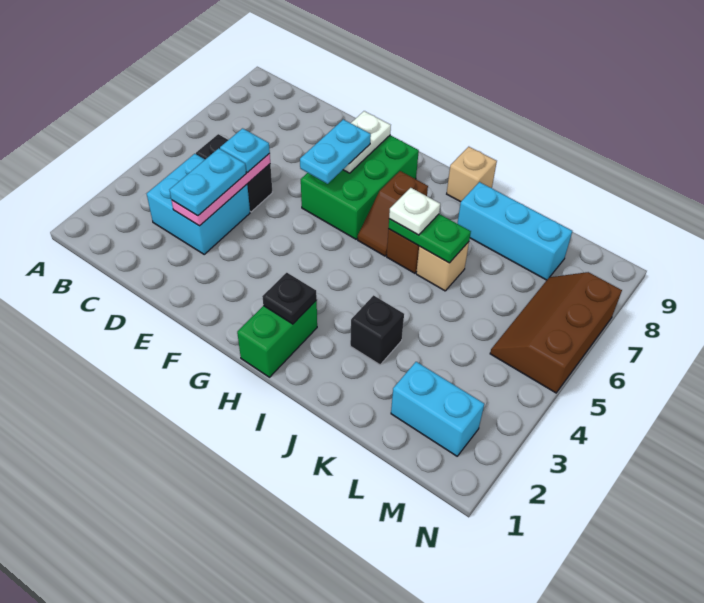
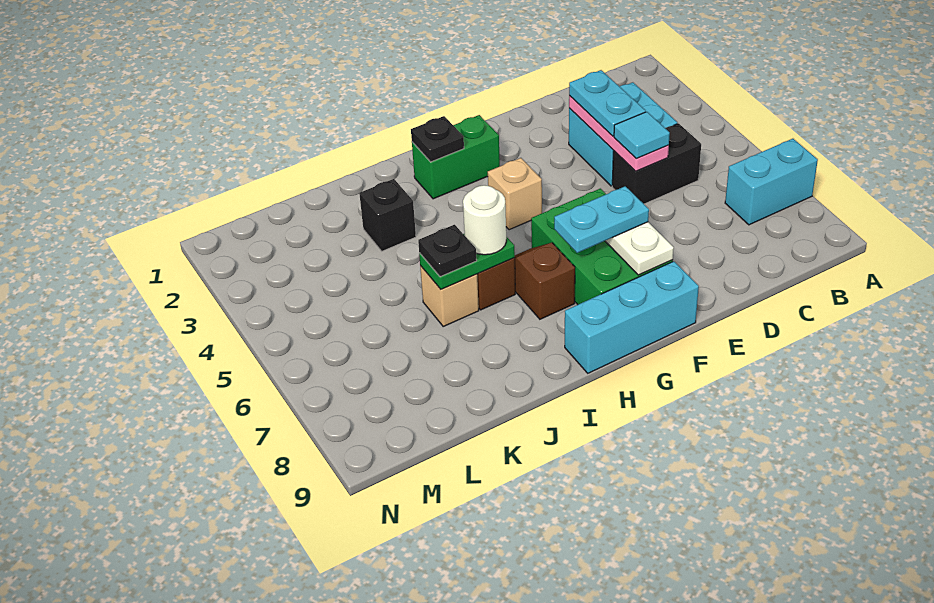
cyan 1x1 plate [220,128,270,172] -> cyan 1x1 tile [614,112,670,158]
cyan 1x2 plate [300,119,371,184] -> cyan 1x2 plate turned to [554,186,649,253]
green 1x2 brick [237,300,317,377] -> green 1x2 brick turned to [412,115,500,199]
white 1x1 plate [389,188,440,235] -> white 1x1 round brick [463,185,506,255]
tan 1x1 brick [447,147,497,202] -> tan 1x1 brick moved to [488,158,542,230]
none -> black 1x1 plate [418,225,477,277]
cyan 1x3 brick [457,182,572,280] -> cyan 1x3 brick moved to [565,261,699,373]
cyan 1x2 brick [391,362,484,456] -> cyan 1x2 brick moved to [725,139,818,225]
brown 2x3 slope [490,272,622,393] -> none

